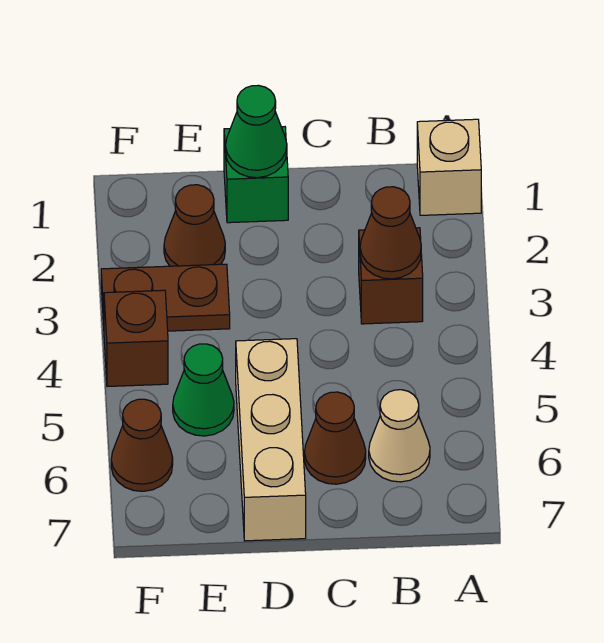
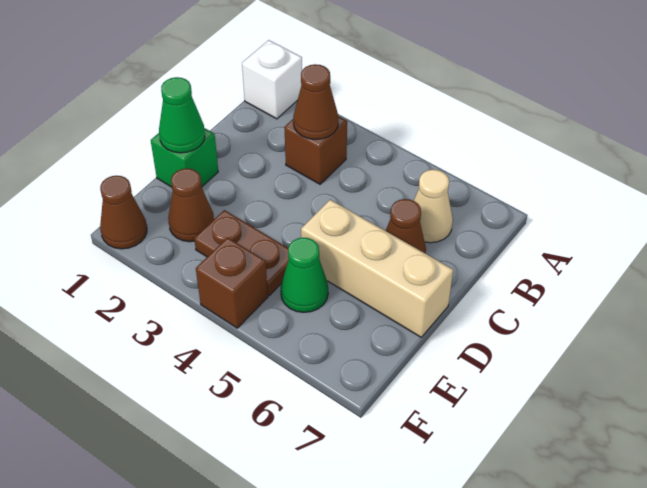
tan 1x1 brick [417,119,481,215] -> white 1x1 brick [242,40,302,119]
brown 1x2 plate [101,264,230,331] -> brown 1x2 plate turned to [194,210,289,295]
brown 1x1 cone [111,399,173,491] -> brown 1x1 cone moved to [100,176,147,249]

